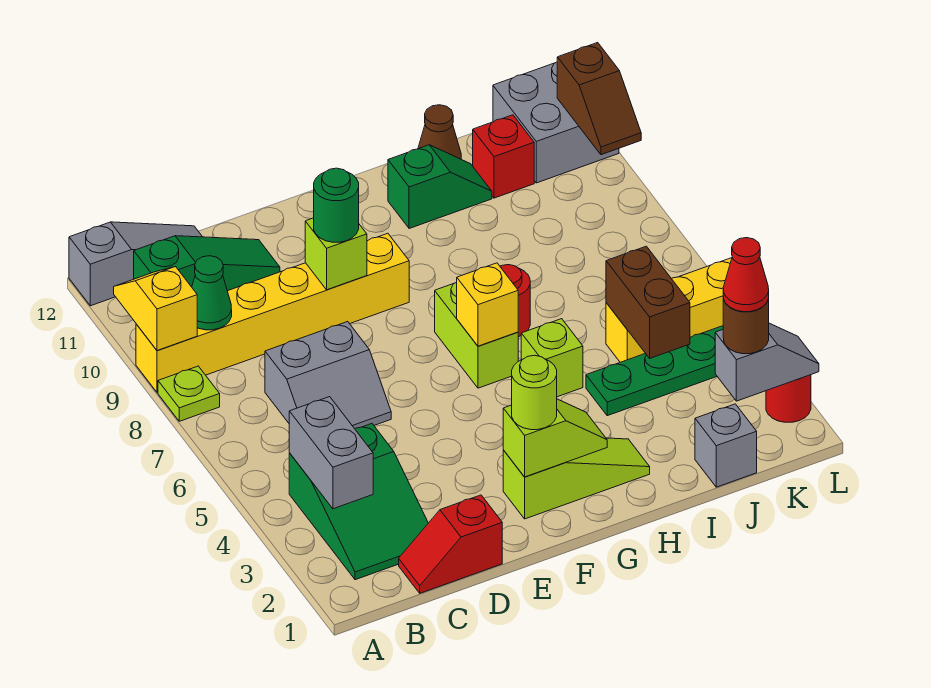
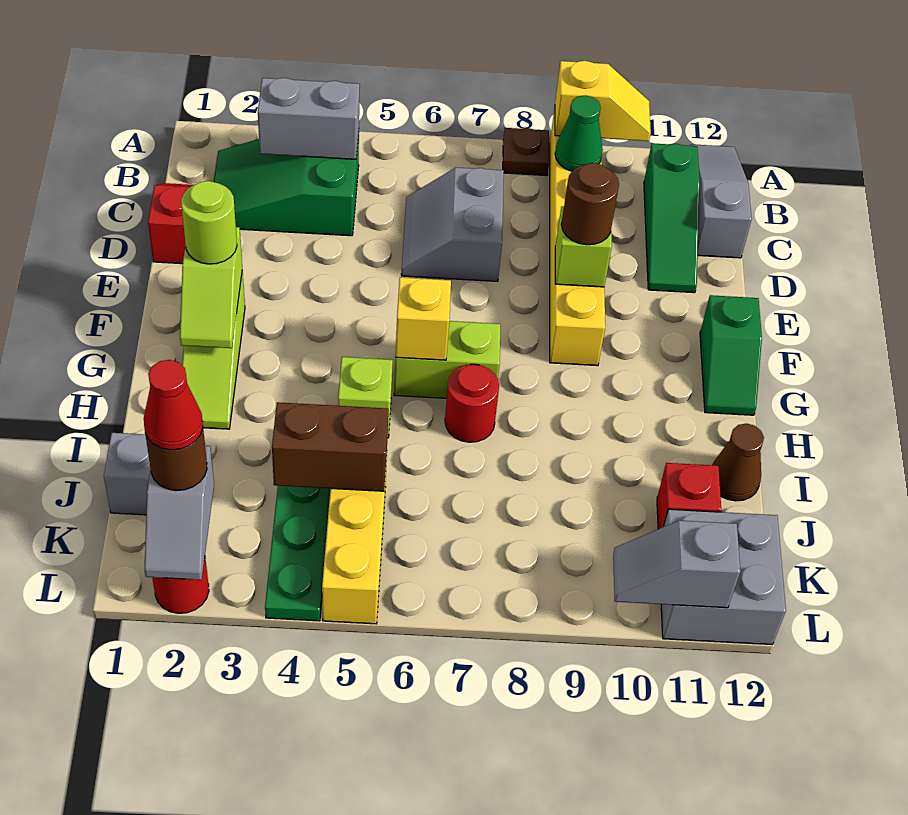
lime 1x1 plate [158,366,220,421] -> brown 1x1 plate [503,128,549,176]
grey 1x3 slope [69,222,202,306] -> grey 1x3 slope turned to [690,144,752,258]
green 1x1 round brick [314,168,359,242] -> brown 1x1 round brick [561,163,619,245]
green 1x2 slope [388,145,492,229] -> green 1x2 slope moved to [700,295,762,415]
brown 1x2 slope [557,43,641,155] -> grey 1x2 slope [613,520,740,608]

